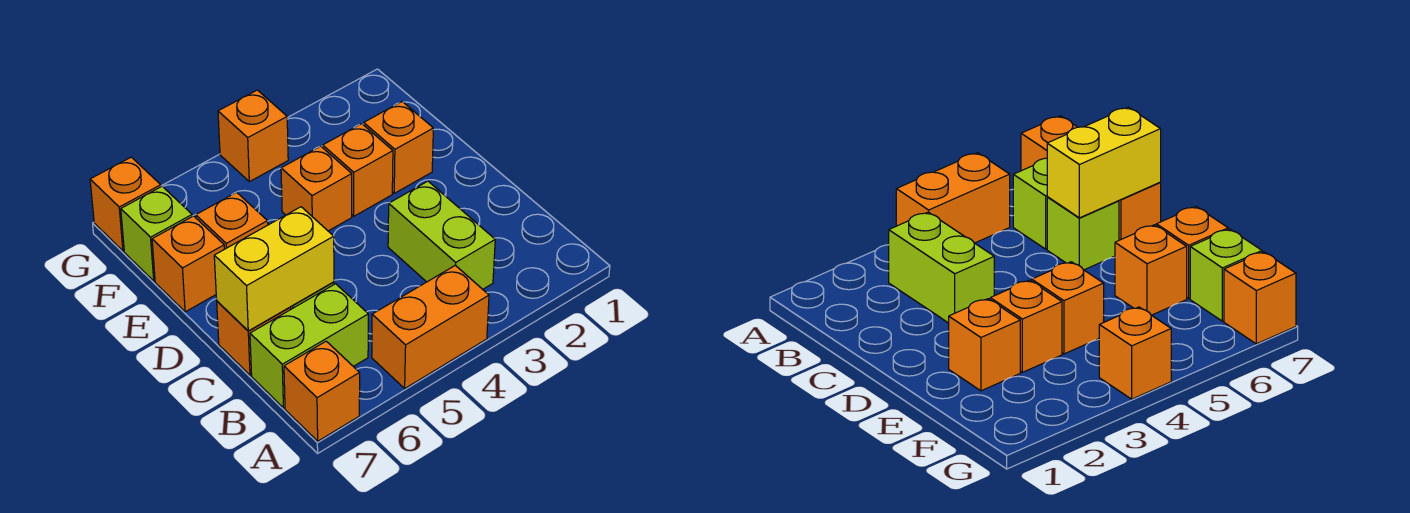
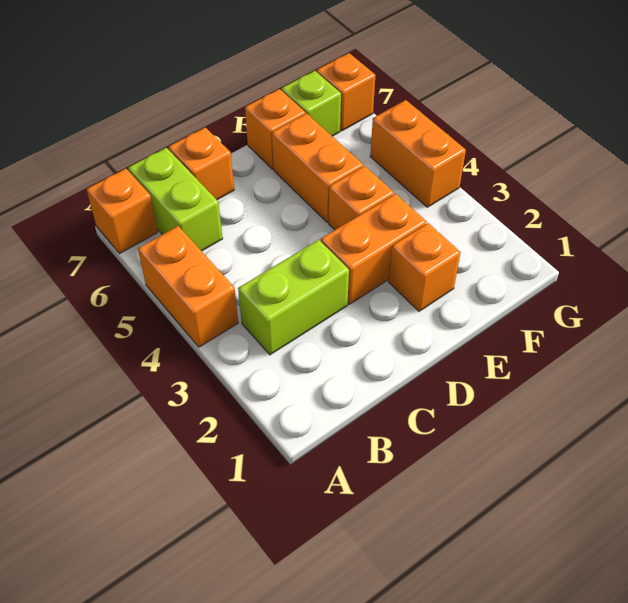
lime 1x1 brick [1047,197,1119,270] -> none
yellow 1x2 brick [214,207,334,331] -> none
orange 1x1 brick [323,124,393,216] -> orange 1x2 brick [321,194,427,304]
orange 1x1 brick [196,192,268,249] -> orange 1x2 brick [272,114,363,222]
orange 1x1 brick [218,90,288,182] -> orange 1x2 brick [370,100,466,207]

